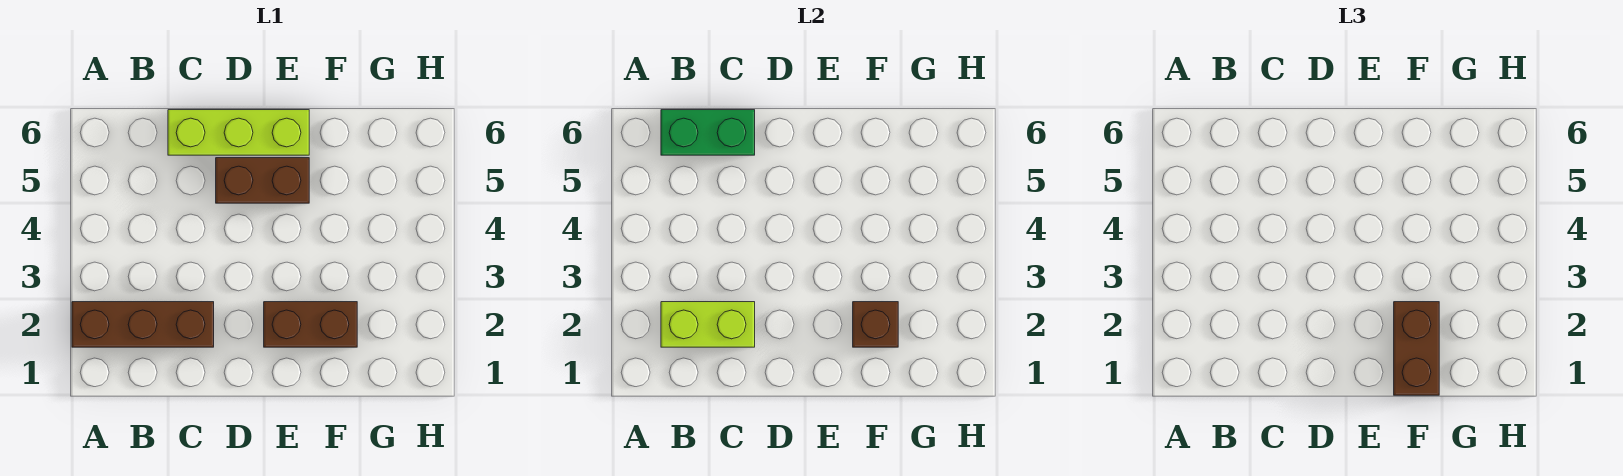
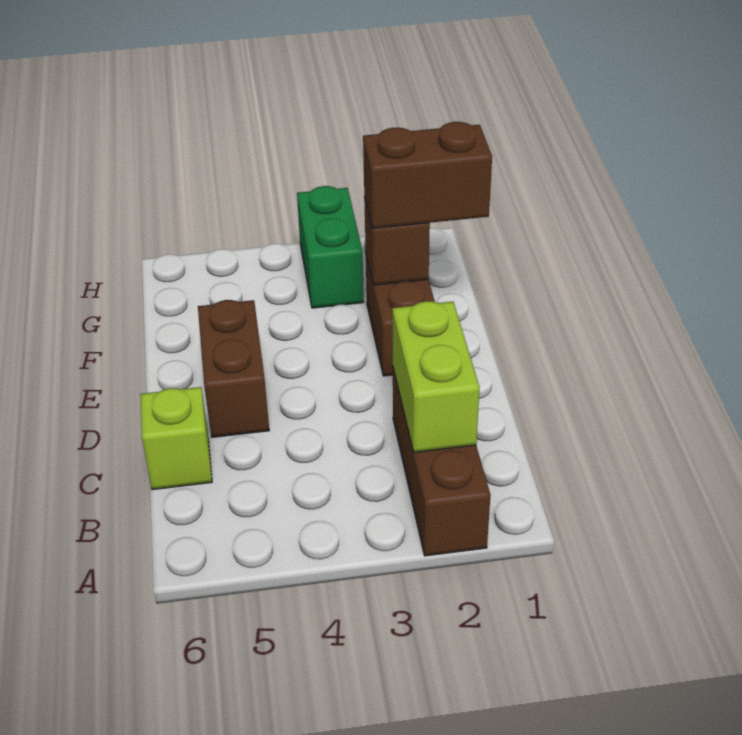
green 1x2 brick [661,110,755,155] -> green 1x2 brick moved to [297,186,364,308]
lime 1x3 brick [168,110,309,155] -> lime 1x1 brick [140,387,212,490]

